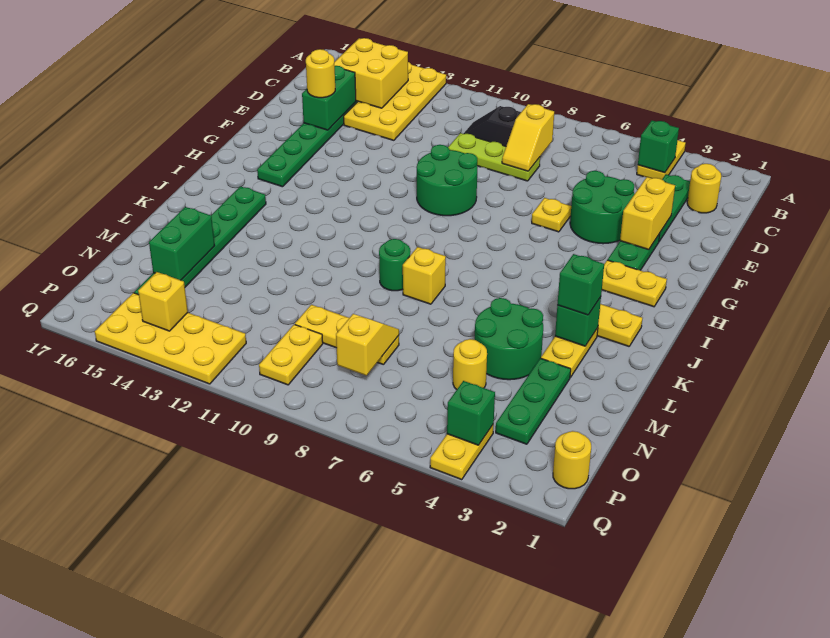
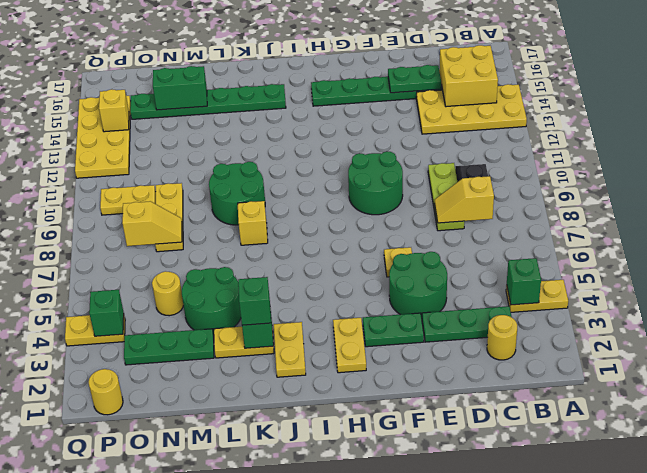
green 1x2 brick [302,66,356,130] -> green 1x2 plate [388,65,441,93]
yellow 1x2 brick [620,177,675,250] -> none
yellow 1x1 round brick [306,49,335,98] -> none
green 1x1 round brick [379,239,410,291] -> green 2x2 round brick [209,162,265,225]

